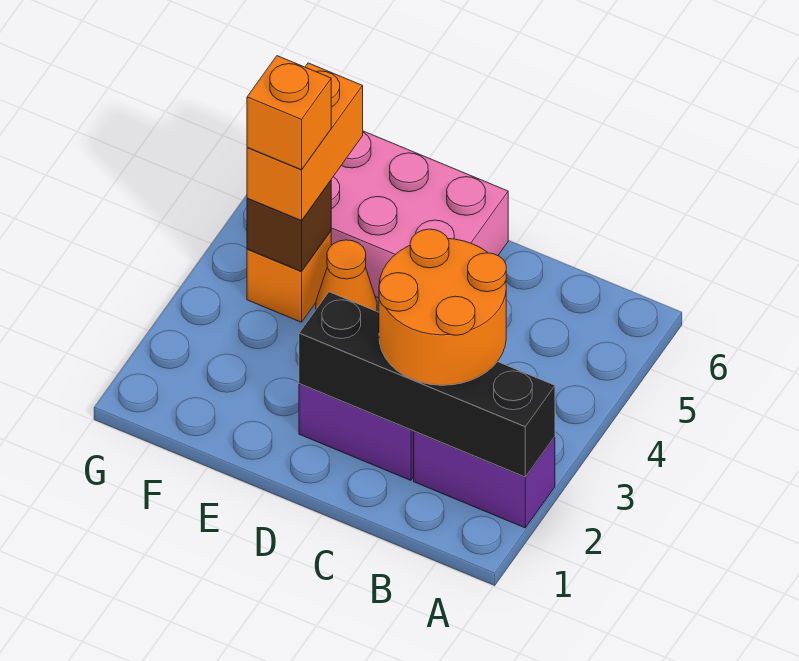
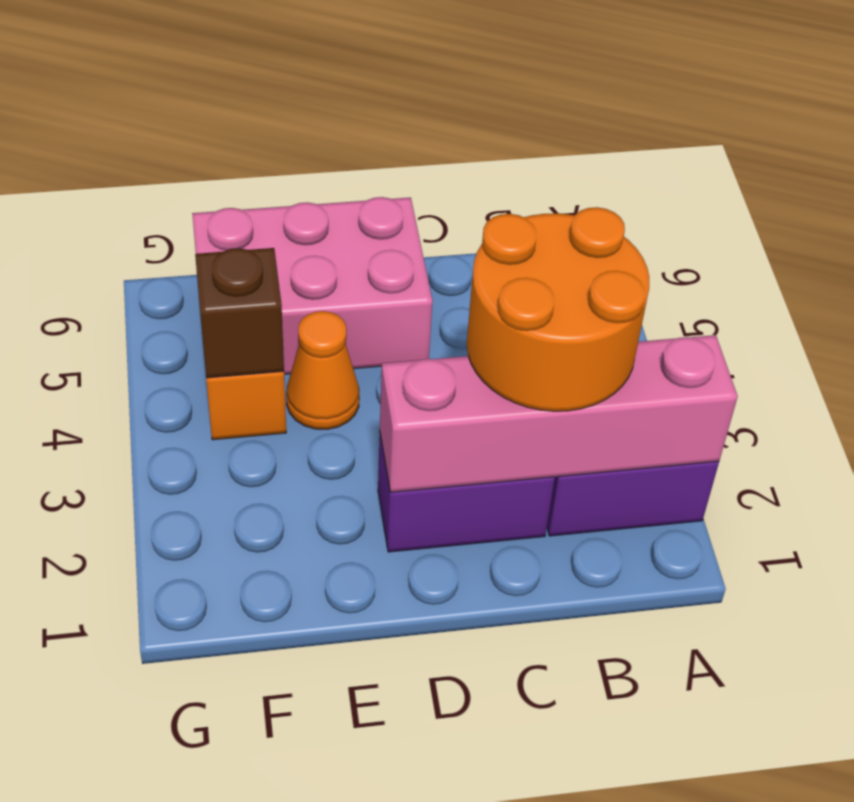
black 1x4 brick [299,292,555,477] -> pink 1x4 brick [380,335,738,492]
orange 1x2 brick [247,63,363,221] -> none
orange 1x1 brick [247,56,331,170] -> none

